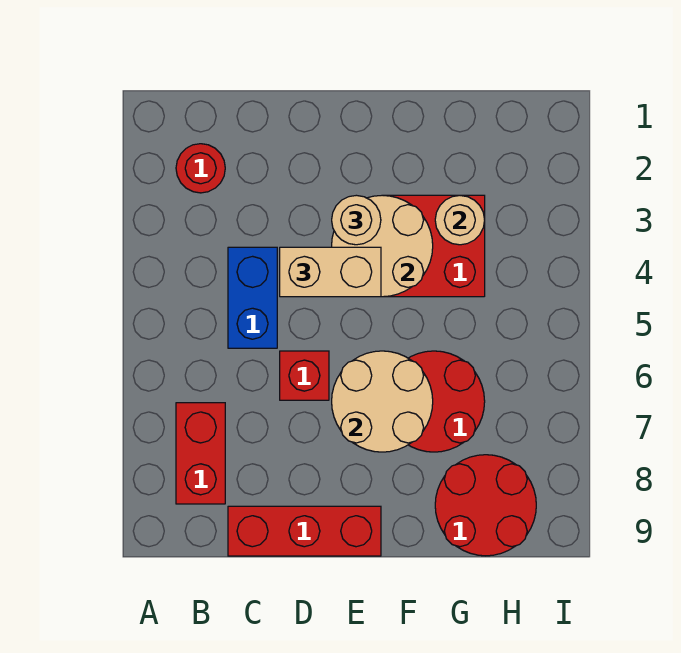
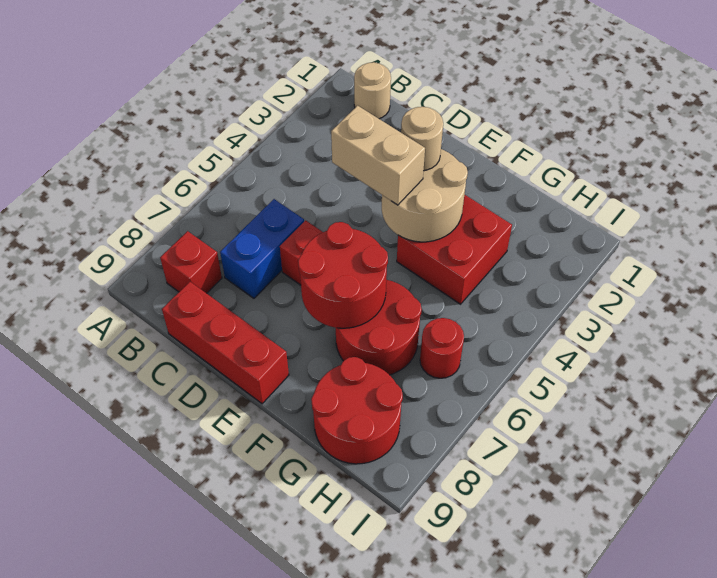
red 1x1 round brick [176,144,225,193] -> red 1x1 round brick moved to [420,318,464,378]
red 1x2 brick [176,403,225,504] -> red 1x1 brick [160,231,222,293]
blue 1x2 brick [228,247,277,348] -> blue 1x2 brick moved to [220,199,304,298]
tan 2x2 round brick [332,351,433,452] -> red 2x2 round brick [298,222,388,328]
tan 1x1 round brick [435,195,485,245] -> tan 1x1 round brick moved to [354,62,391,119]

